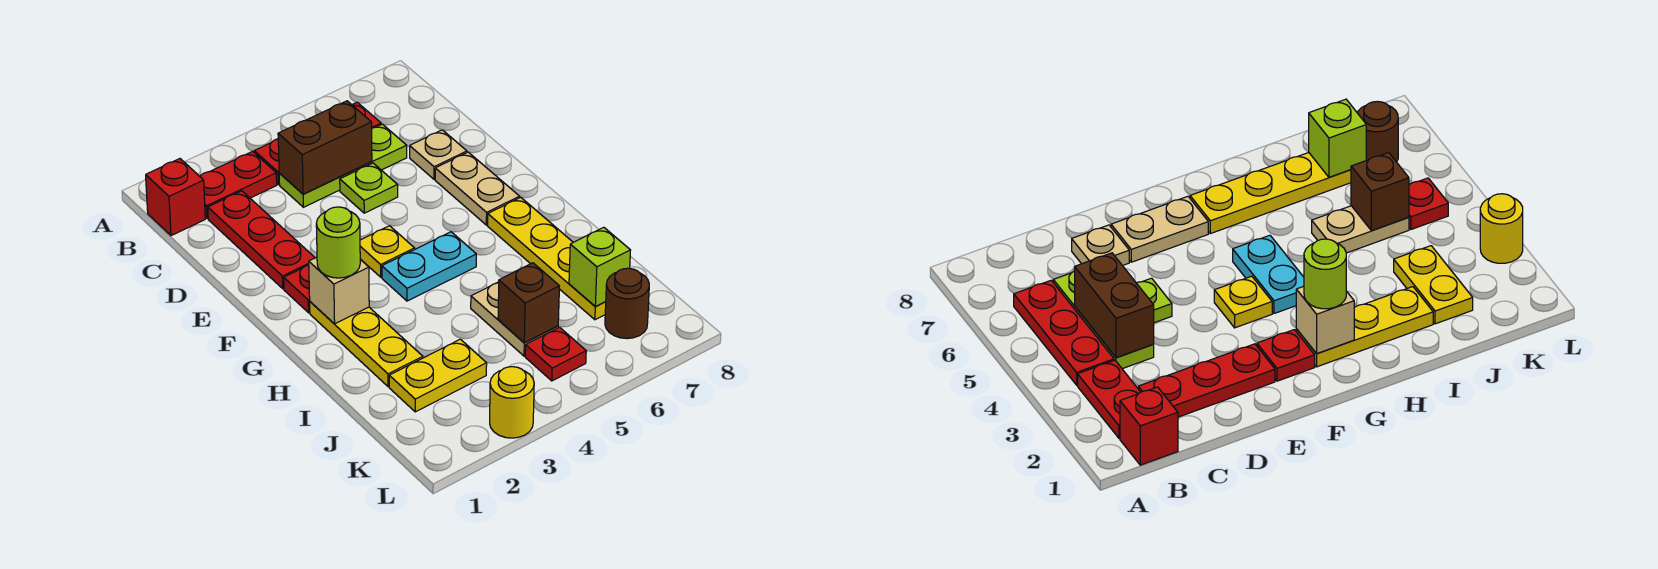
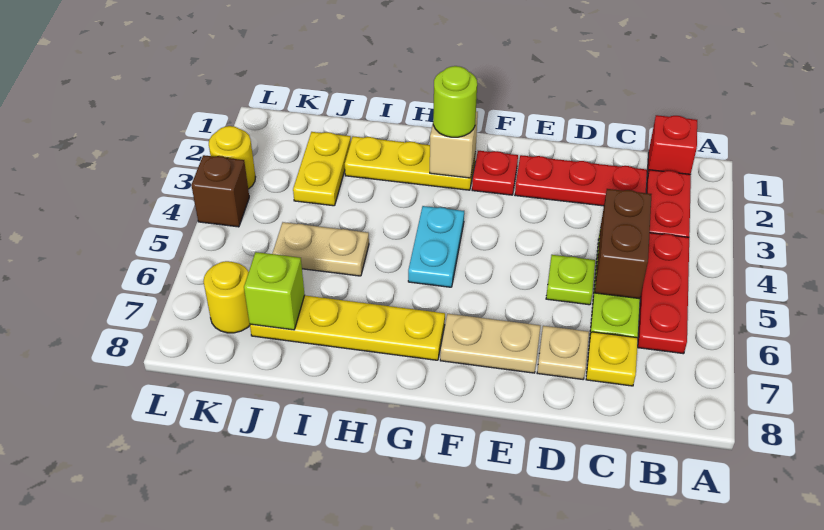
yellow 1x1 plate [360,226,415,277] -> yellow 1x1 plate moved to [586,332,638,386]
brown 1x1 brick [498,263,559,343] -> brown 1x1 brick moved to [191,155,249,227]
red 1x1 plate [525,327,586,381] -> none
brown 1x1 round brick [605,268,649,339] -> yellow 1x1 round brick [203,261,250,333]

